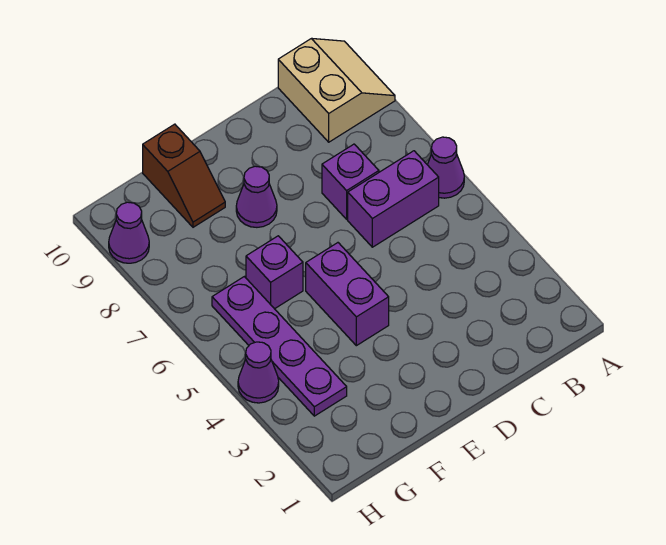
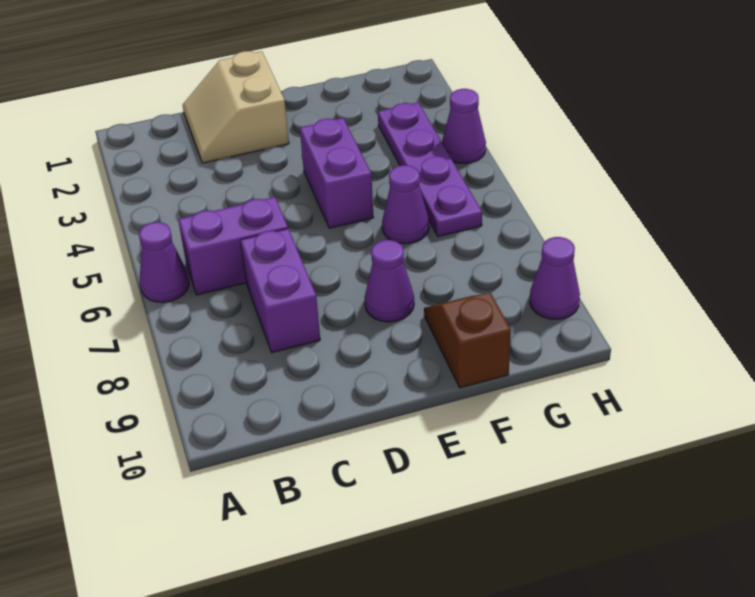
tan 2x2 slope [278,39,395,142] -> tan 2x2 slope moved to [183,51,289,163]
purple 1x1 brick [322,144,379,219] -> purple 1x2 brick [240,229,320,353]
purple 1x1 brick [246,236,303,309] -> purple 1x1 cone [382,165,429,244]

